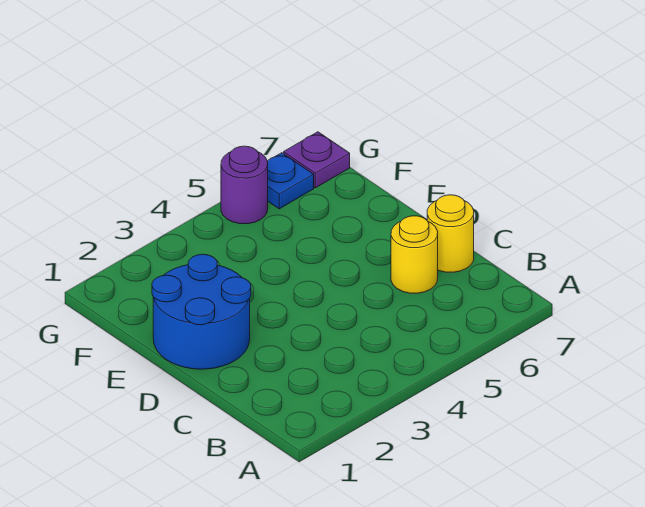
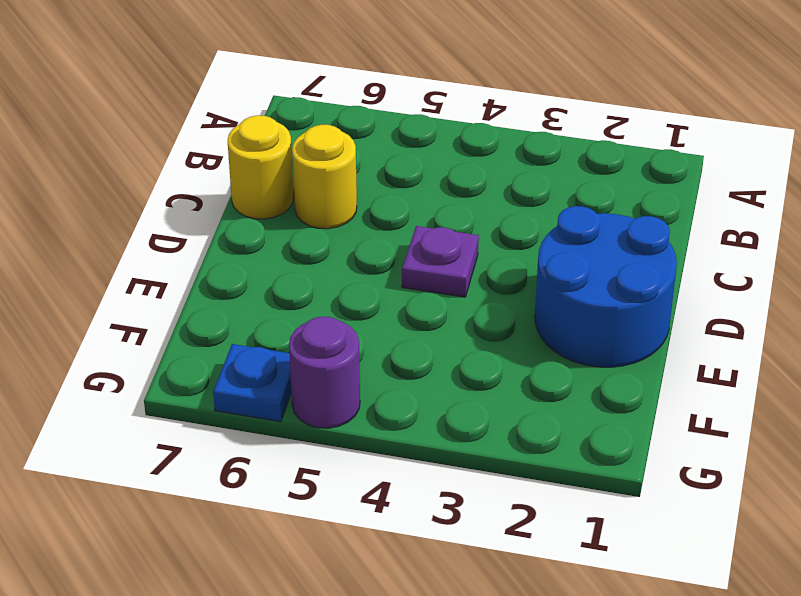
purple 1x1 plate [284,132,350,188] -> purple 1x1 plate moved to [402,226,479,297]

